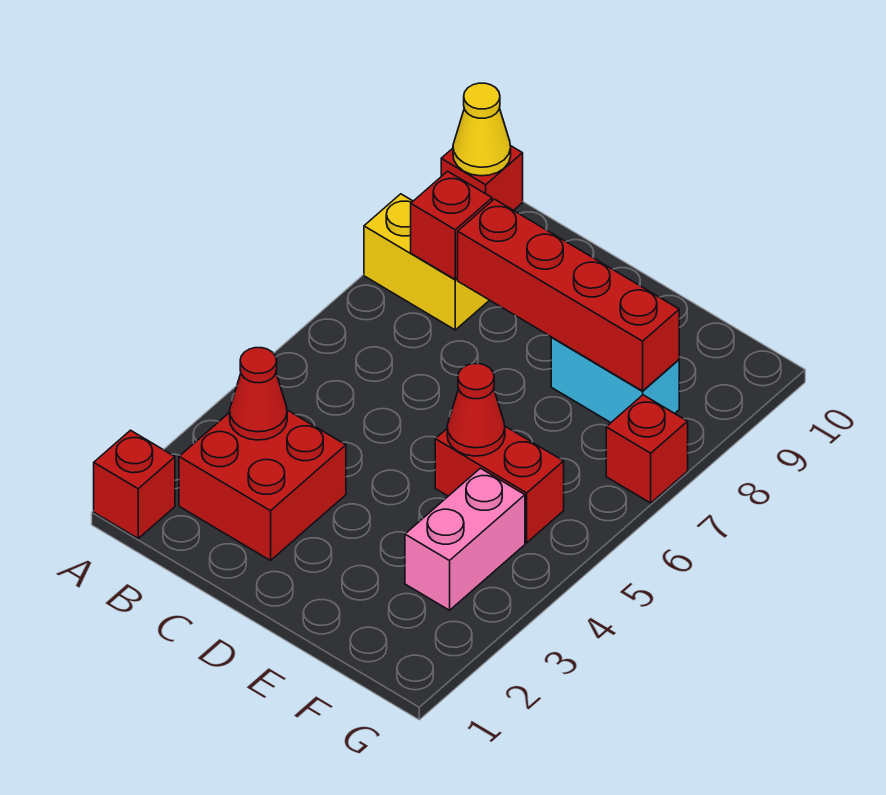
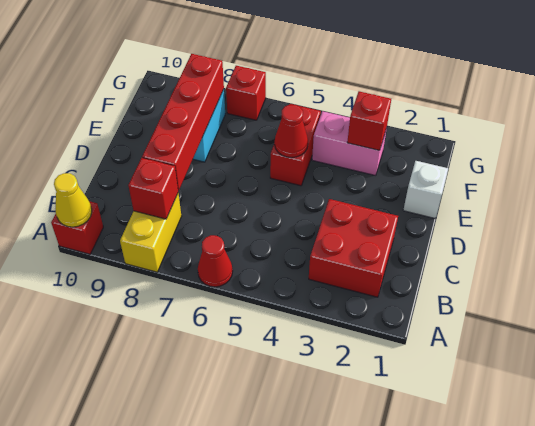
red 1x1 brick [94,430,175,538] -> red 1x1 brick moved to [347,91,391,150]
red 1x1 cone [230,348,287,440] -> red 1x1 cone moved to [198,235,233,287]
none -> white 1x1 brick [403,161,448,219]

